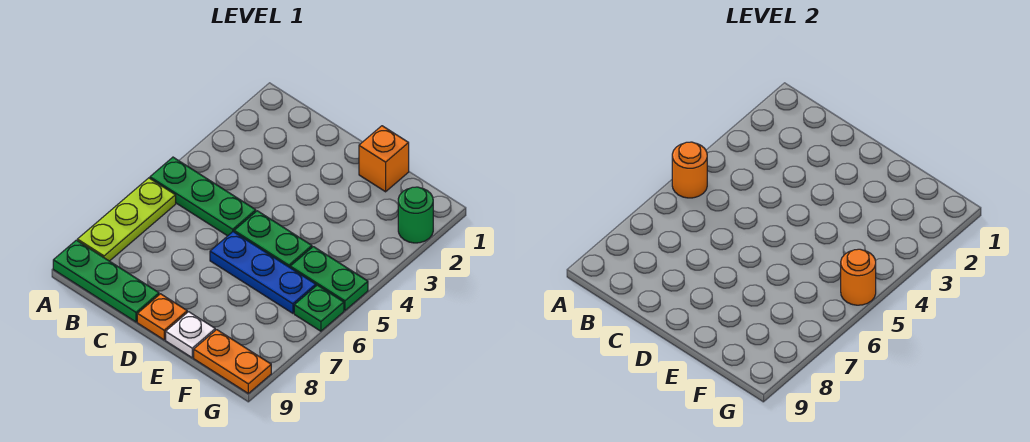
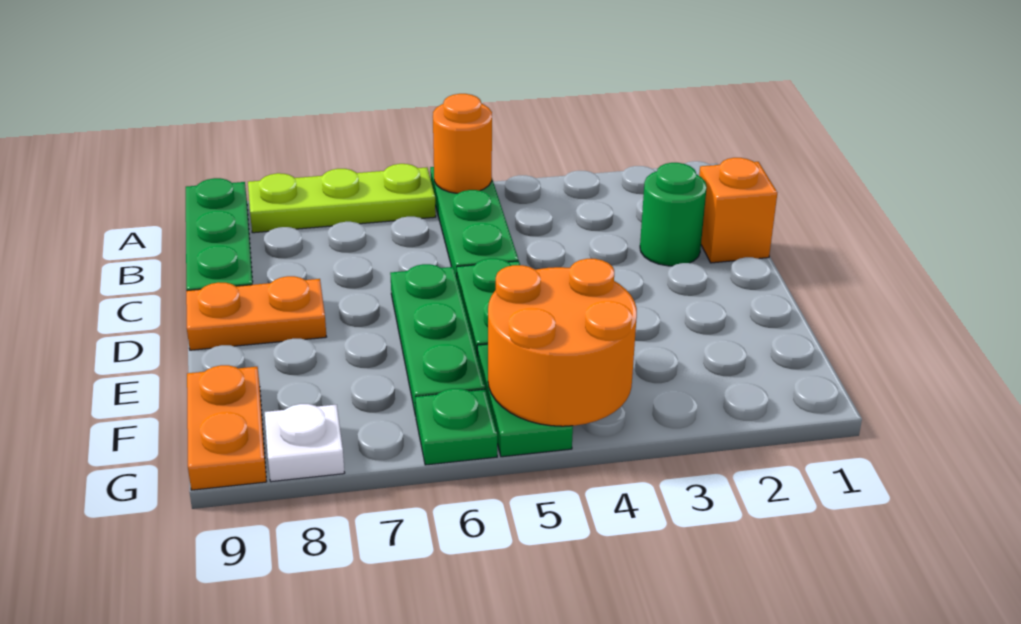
blue 1x3 plate [210,232,316,313] -> green 1x3 plate [390,264,485,416]
orange 1x1 plate [137,294,187,340] -> orange 1x2 plate [186,276,326,350]
orange 1x1 brick [359,126,409,192] -> orange 1x1 brick moved to [699,158,777,263]
white 1x1 plate [166,312,215,358] -> white 1x1 plate moved to [265,404,345,482]
green 1x1 round brick [398,187,433,243] -> green 1x1 round brick moved to [640,163,707,266]
orange 1x1 round brick [841,249,876,305] -> orange 2x2 round brick [488,259,637,426]

